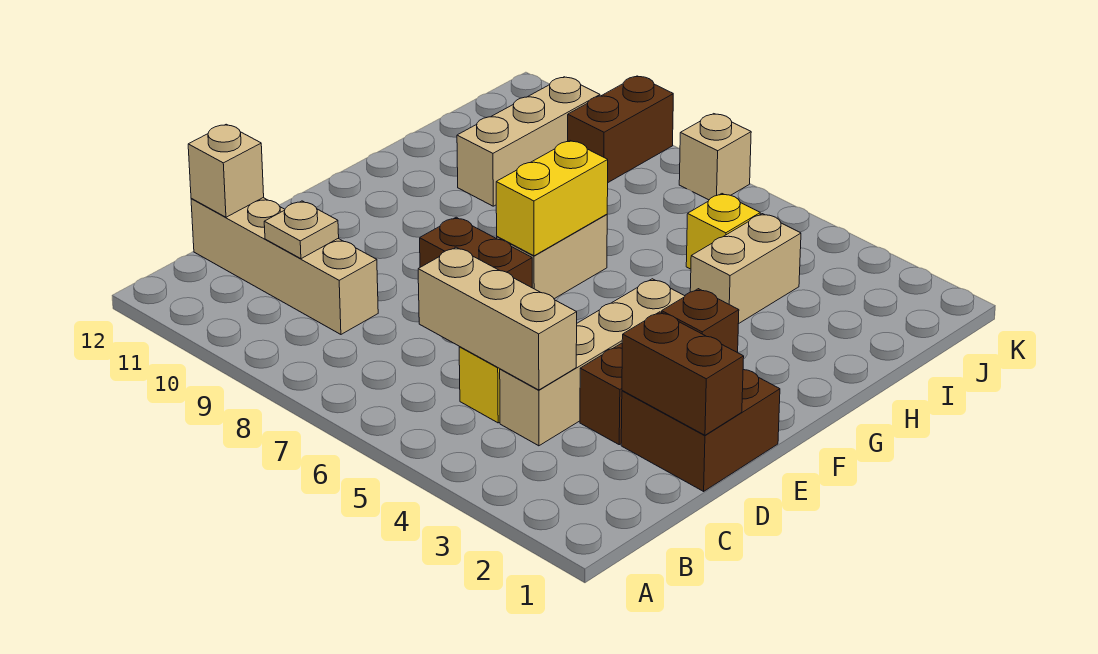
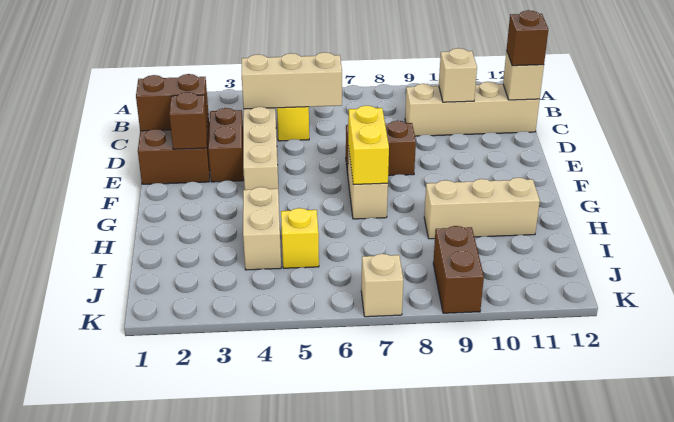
tan 1x1 plate [264,201,339,259] -> tan 1x1 brick [439,48,477,102]
none -> brown 1x1 brick [507,10,548,66]
tan 1x3 brick [457,77,600,206] -> tan 1x3 brick turned to [424,178,540,239]

